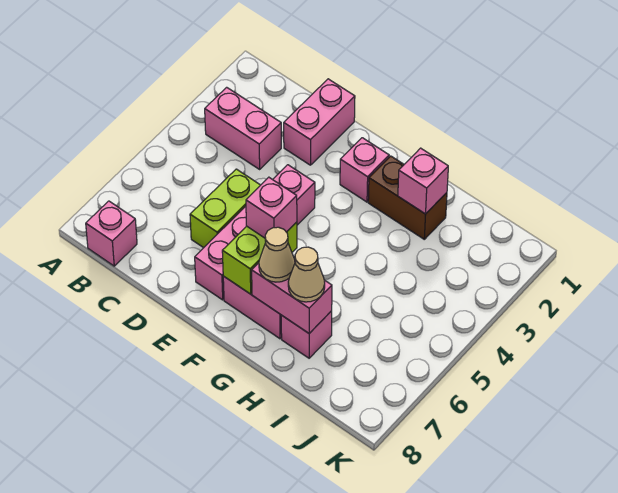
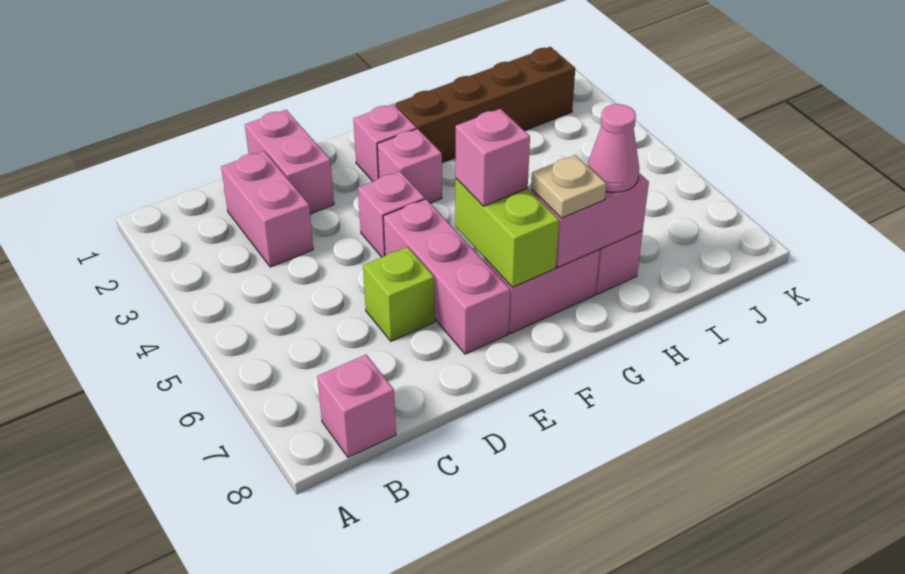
pink 1x2 brick [205,87,281,169] -> pink 1x2 brick turned to [221,151,313,267]
lime 1x2 brick [190,169,260,248] -> lime 1x1 brick [363,247,435,341]
brown 1x2 brick [368,156,447,239] -> brown 1x4 brick [395,47,575,163]
tan 1x1 cone [259,227,295,282] -> tan 1x1 plate [531,155,606,218]
pink 1x1 brick [398,148,448,214] -> pink 1x1 brick moved to [377,129,442,203]
tan 1x1 cone [288,247,325,302] -> pink 1x1 cone [587,104,640,192]

